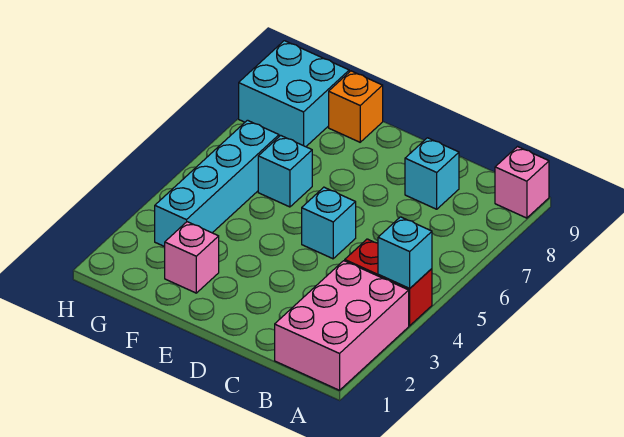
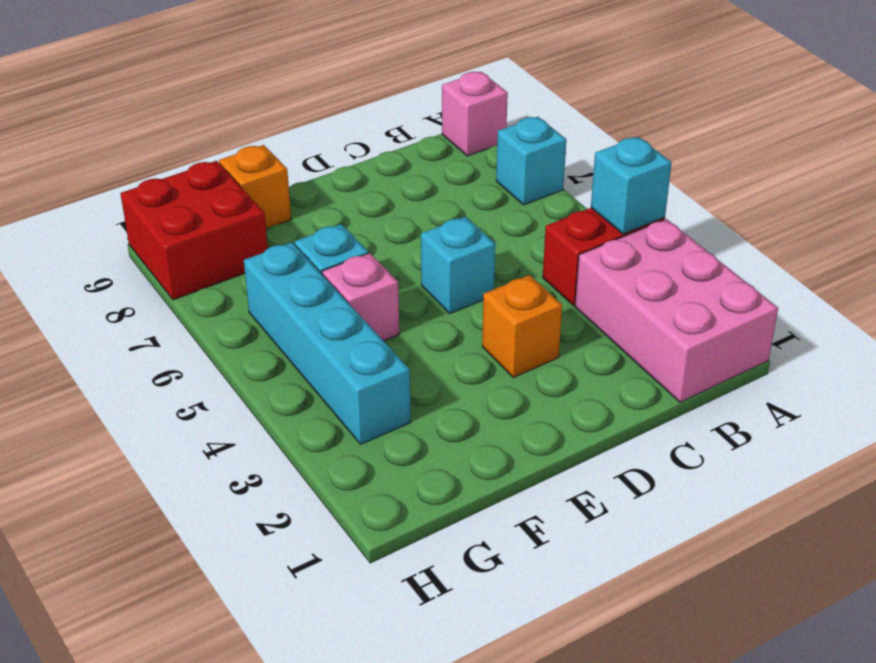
cyan 1x1 brick [405,138,459,209] -> cyan 1x1 brick moved to [496,117,566,205]
none -> orange 1x1 brick [482,275,562,377]
pink 1x1 brick [165,222,219,293] -> pink 1x1 brick moved to [322,253,399,341]
cyan 2x2 brick [239,41,349,147] -> red 2x2 brick [120,161,268,300]

